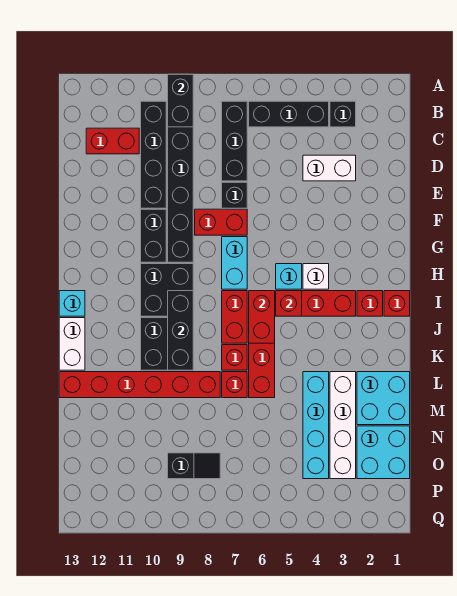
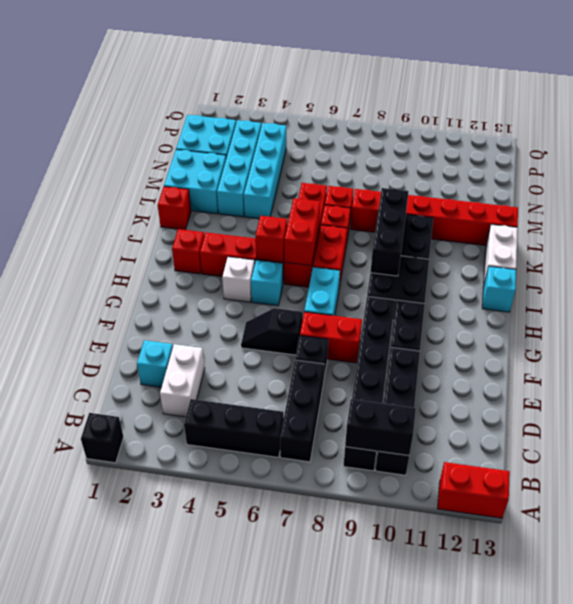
black 1x2 brick [168,74,193,127] -> black 1x2 brick turned to [345,399,416,456]
black 1x1 brick [330,101,356,127] -> black 1x1 brick moved to [81,413,124,463]
red 1x2 brick [86,128,139,154] -> red 1x2 brick moved to [437,462,510,518]
none -> cyan 1x1 brick [137,340,173,387]
white 1x2 brick [303,155,356,181] -> white 1x2 brick turned to [160,344,205,417]
red 1x1 brick [384,291,410,316] -> red 1x1 brick moved to [158,187,191,230]
white 1x4 brick [330,372,356,479] -> cyan 1x4 brick [217,120,261,217]
black 1x2 slope [168,453,220,479] -> black 1x2 slope moved to [241,308,303,355]

